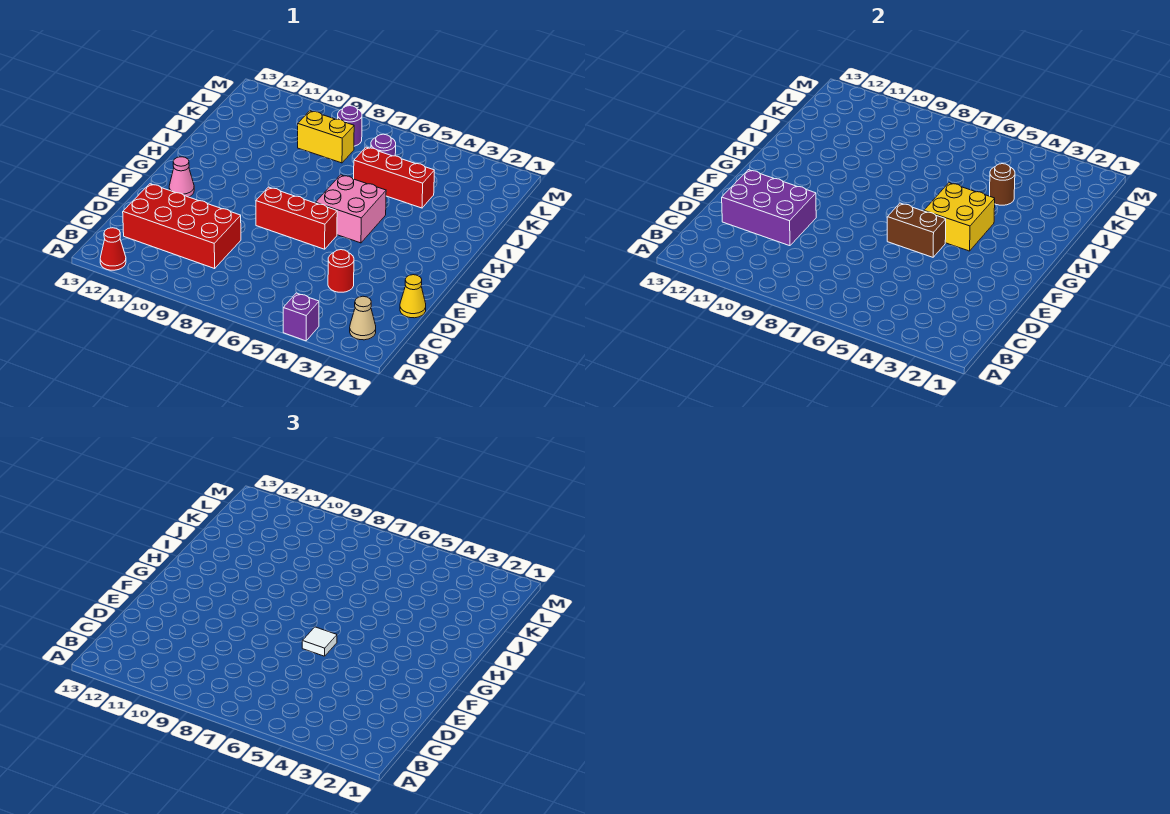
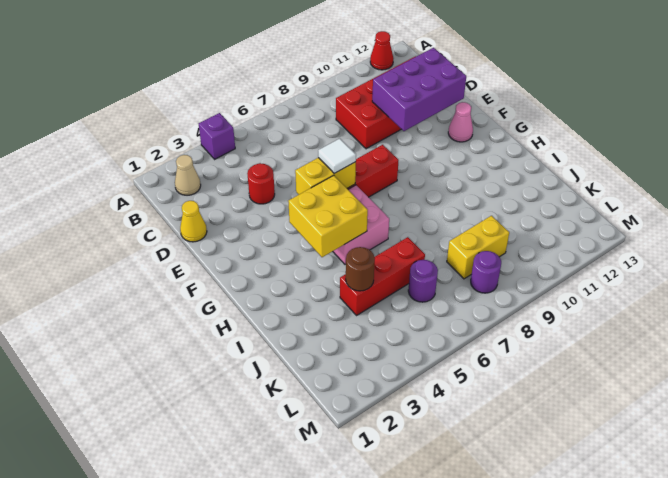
brown 1x2 brick [887,203,946,257] -> yellow 1x2 brick [295,158,356,195]

